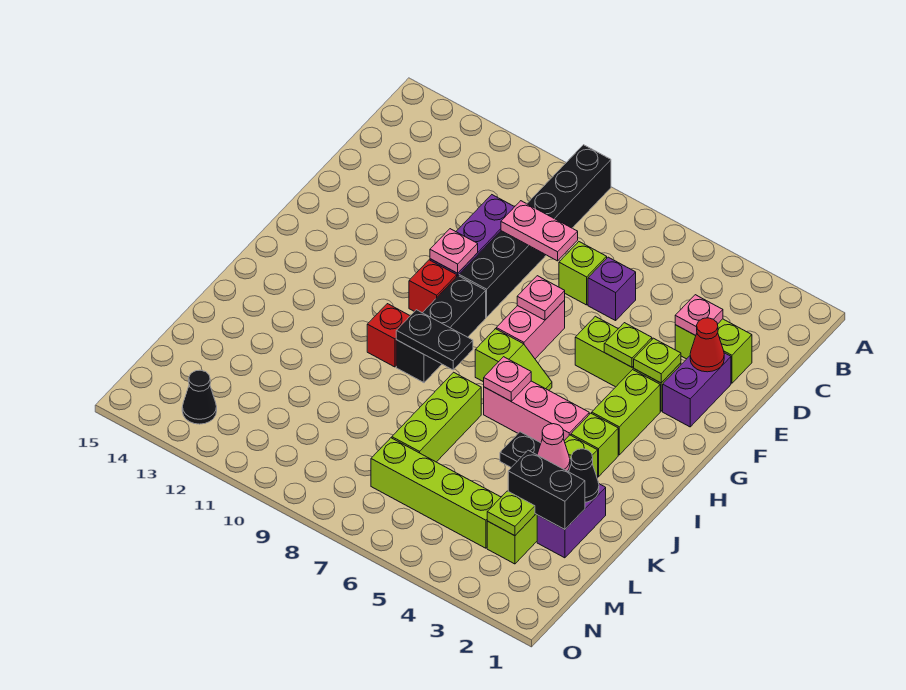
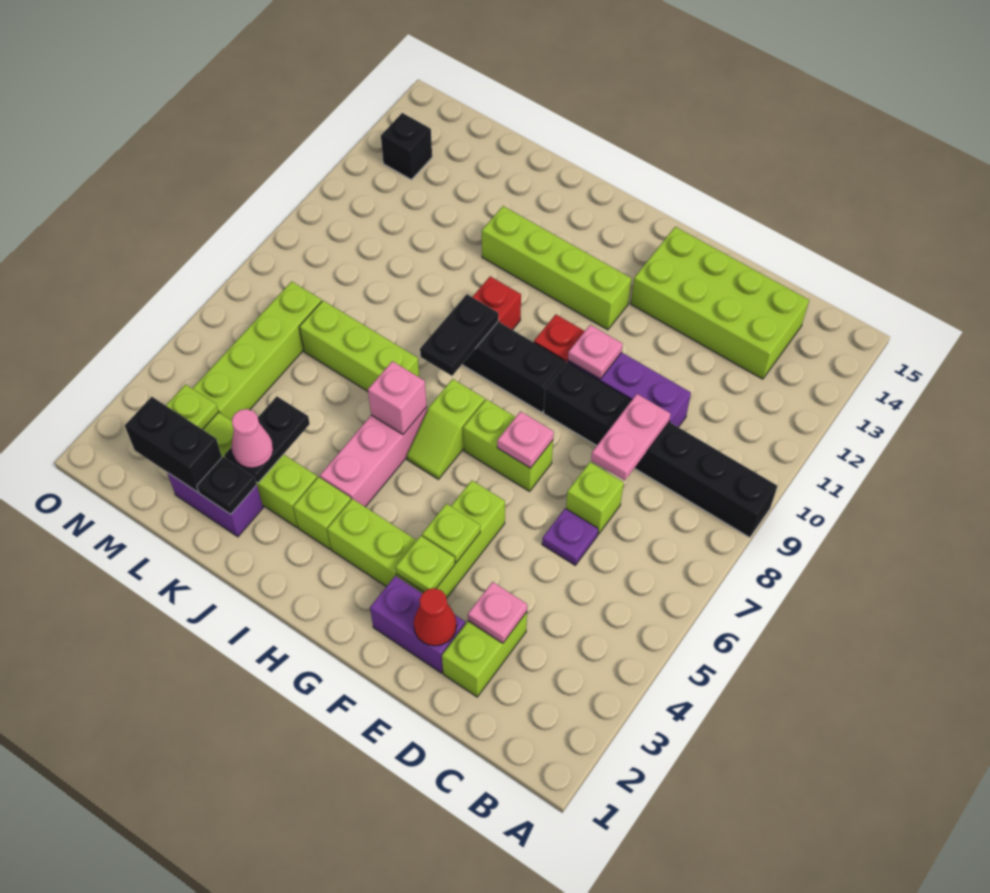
none -> lime 2x4 brick [631,227,809,379]
purple 1x1 brick [588,257,636,321] -> purple 1x1 plate [542,508,598,565]
pink 1x2 brick [496,300,565,359] -> lime 1x2 brick [463,399,553,491]
none -> lime 1x4 brick [482,206,631,330]
pink 1x1 plate [484,357,531,401] -> pink 1x1 brick [368,361,427,434]
black 1x1 cone [569,449,599,502] -> black 1x1 plate [197,457,257,514]
black 1x2 brick [508,450,585,530] -> black 1x2 brick turned to [125,397,222,492]
black 1x1 cone [182,370,217,424] -> black 1x1 brick [381,113,432,180]

